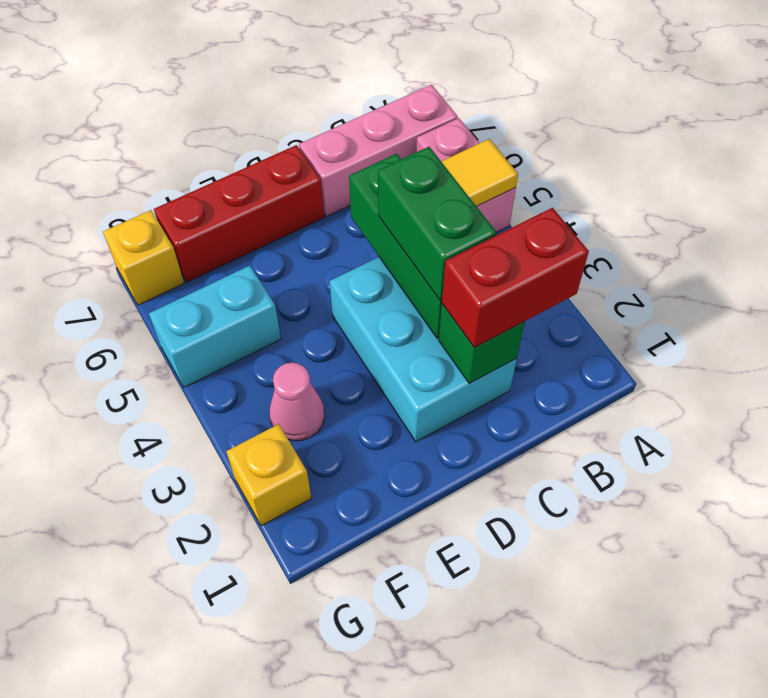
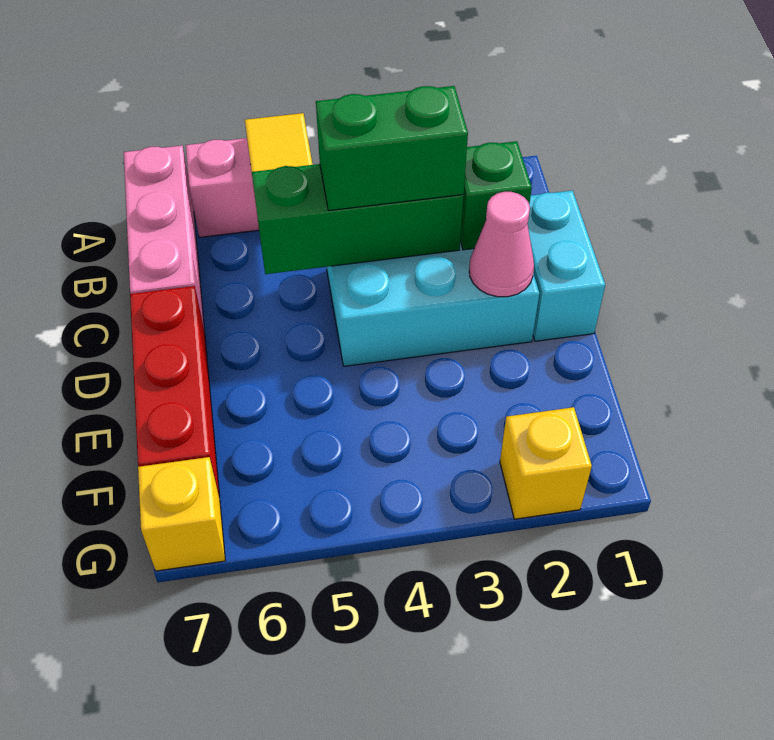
red 1x2 brick [442,208,589,348] -> none
pink 1x1 cone [270,363,324,441] -> pink 1x1 cone moved to [469,192,534,297]
cyan 1x2 brick [149,266,281,387] -> cyan 1x2 brick moved to [528,191,605,341]

